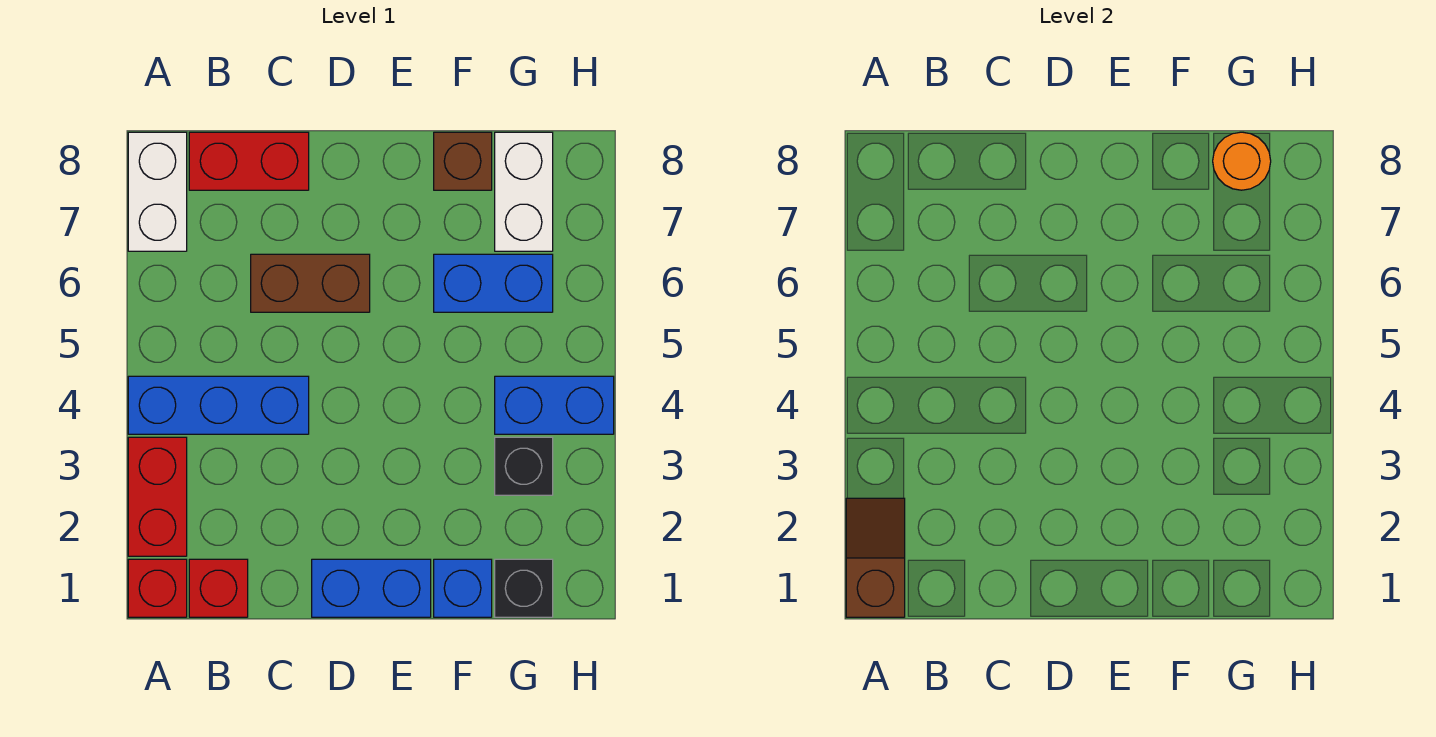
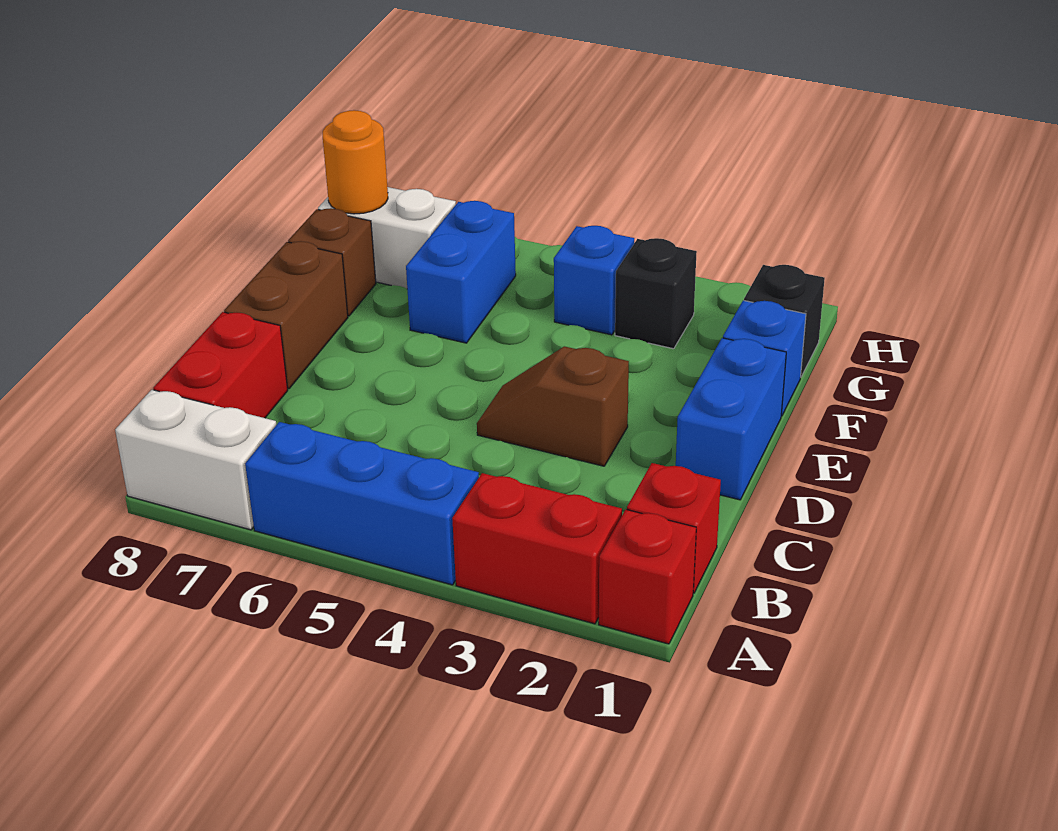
brown 1x2 slope [846,498,905,617] -> brown 1x2 slope moved to [477,346,629,466]
blue 1x3 brick [128,376,309,434] -> blue 1x3 brick turned to [245,422,479,585]
brown 1x2 brick [251,254,370,312] -> brown 1x2 brick moved to [224,241,348,389]
blue 1x2 brick [495,376,614,434] -> blue 1x1 brick [554,226,634,335]

